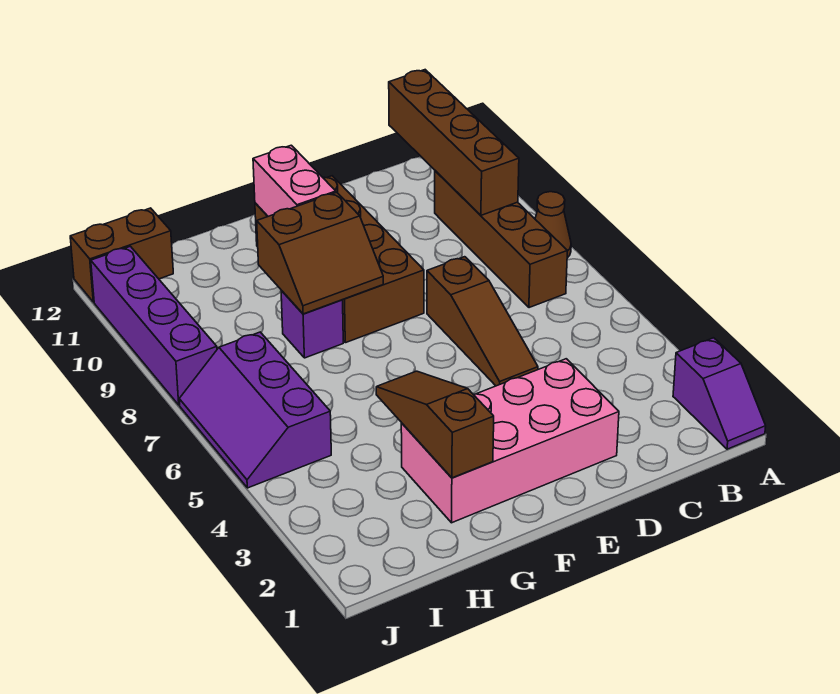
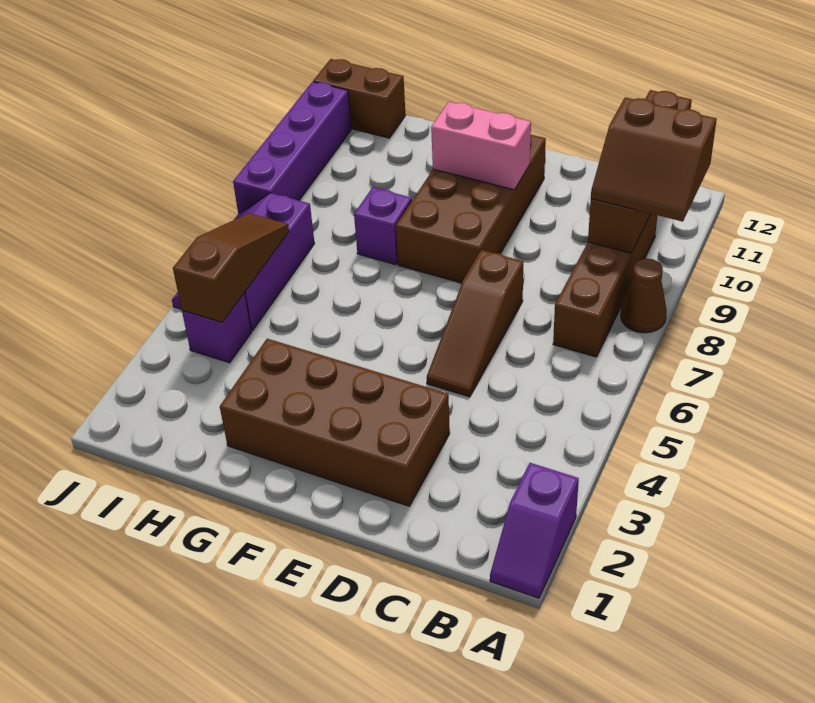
pink 2x4 brick [401,359,619,523] -> brown 2x4 brick [220,339,450,506]
brown 2x2 slope [257,192,383,314] -> brown 2x2 slope moved to [591,97,717,222]
pink 1x2 brick [253,145,336,216] -> pink 1x2 brick turned to [431,102,531,190]
brown 1x3 slope [376,371,494,478] -> brown 1x3 slope moved to [173,213,289,322]
none -> purple 1x1 brick [182,293,251,363]

